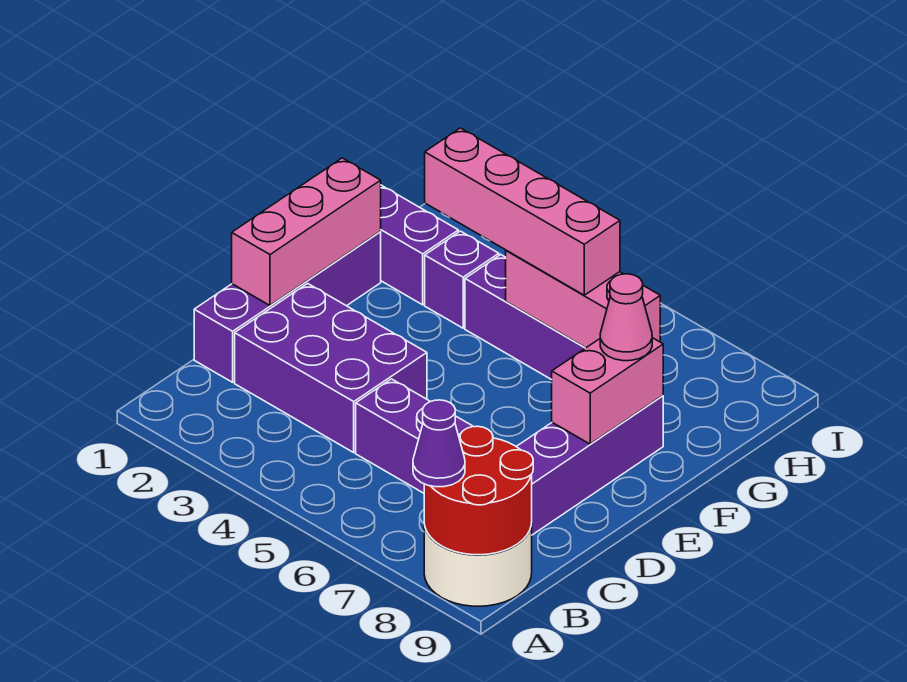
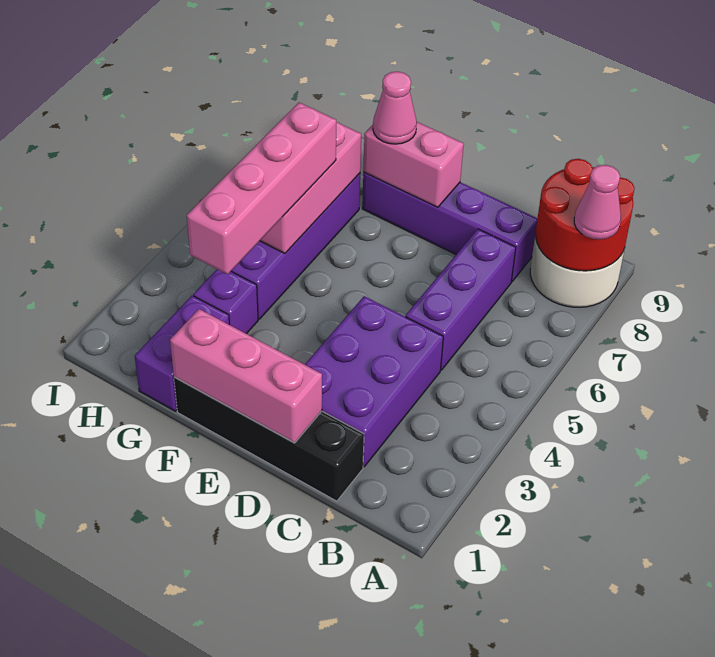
purple 1x1 cone [413,400,465,487] -> pink 1x1 cone [574,165,621,239]
purple 1x4 brick [194,232,381,382] -> black 1x4 brick [174,377,364,501]

